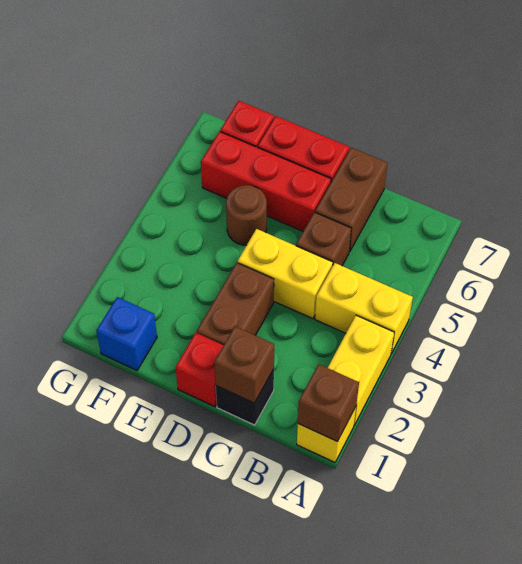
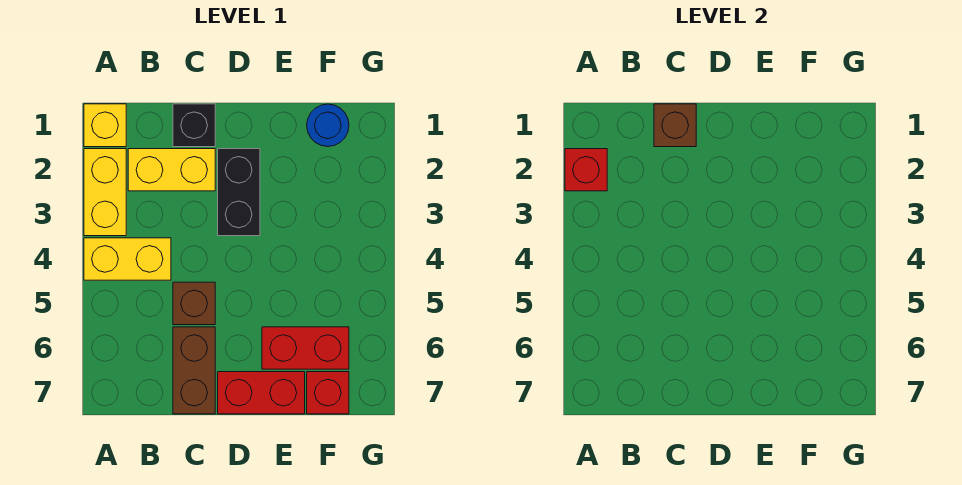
brown 1x1 brick [298,364,359,441] -> none
yellow 1x2 brick [238,229,333,319] -> yellow 1x2 brick moved to [128,149,215,191]
red 1x1 brick [175,333,224,407] -> red 1x1 brick moved to [565,149,607,191]
brown 1x2 brick [196,263,274,345] -> black 1x2 brick [218,149,260,236]
red 1x3 brick [201,132,331,231] -> red 1x2 brick [262,327,349,369]
brown 1x1 round brick [226,185,267,245] -> none
blue 1x1 brick [96,297,157,370] -> blue 1x1 round brick [307,104,349,147]

